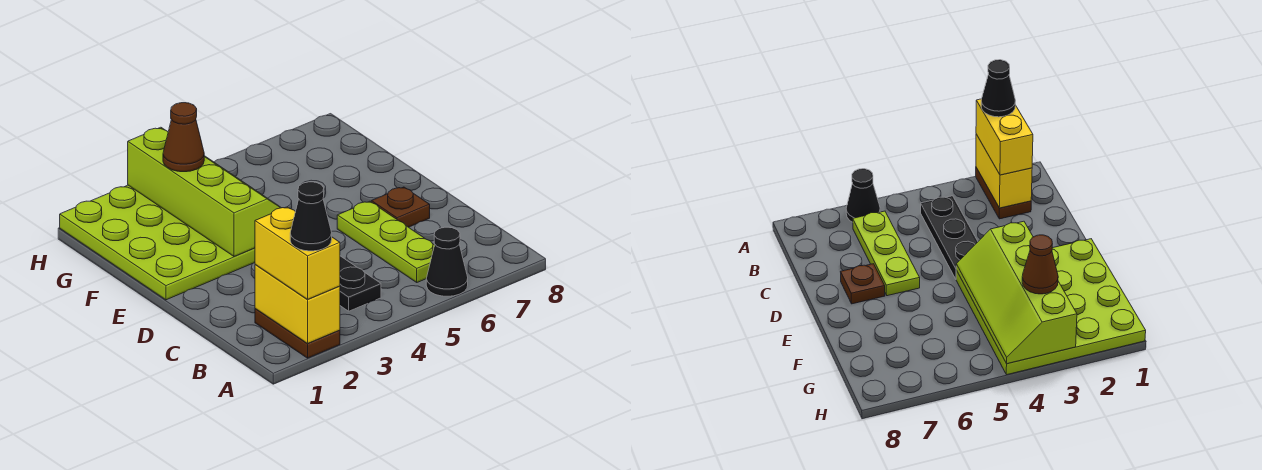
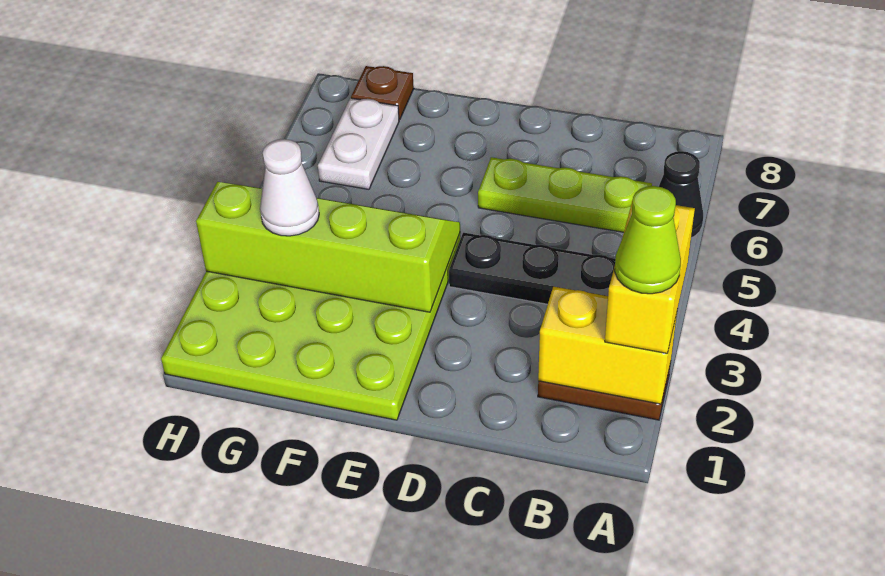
yellow 1x2 brick [255,207,340,299] -> yellow 1x2 brick turned to [605,201,695,353]
black 1x1 cone [290,182,332,251] -> lime 1x1 cone [615,186,681,294]
brown 1x1 plate [371,187,430,227] -> brown 1x1 plate moved to [351,66,414,120]
brown 1x1 cone [163,103,204,172] -> white 1x1 cone [260,139,319,236]
none -> white 1x2 plate [318,98,399,189]

